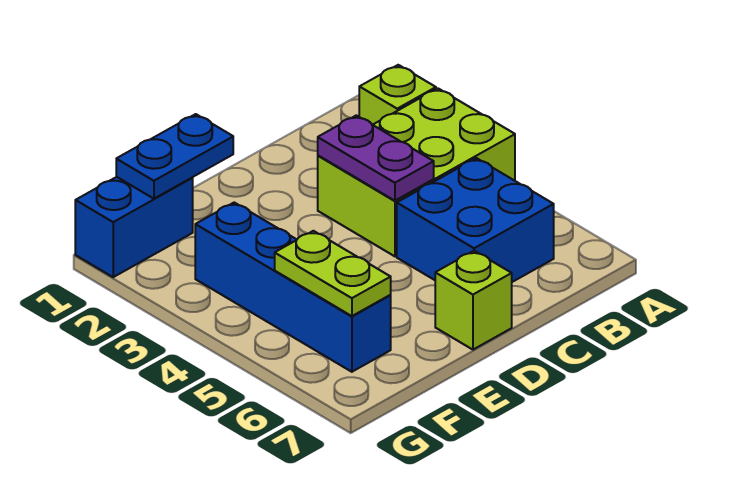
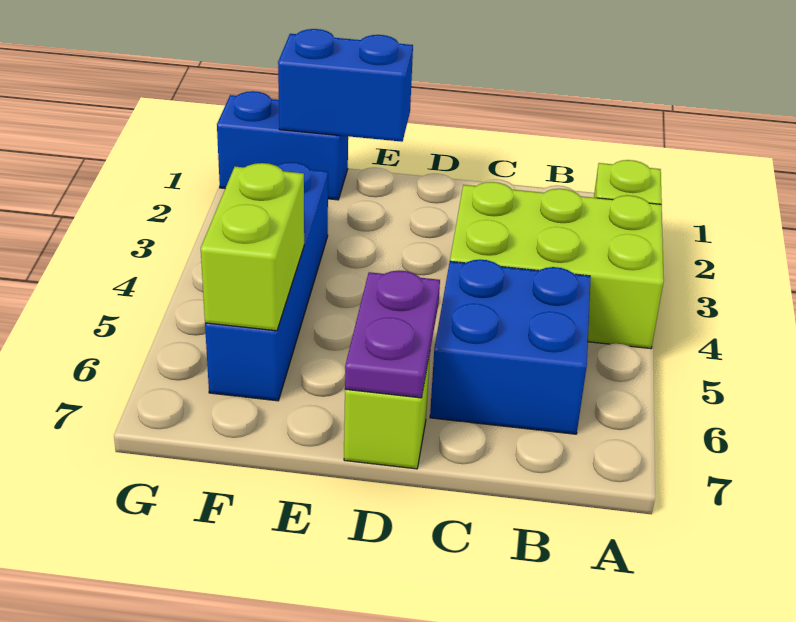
purple 1x2 plate [318,115,434,201] -> purple 1x2 plate moved to [345,271,440,398]
blue 1x2 plate [116,114,233,199] -> blue 1x2 brick [278,29,413,142]
lime 1x2 plate [275,231,391,316] -> lime 1x2 brick [201,163,304,331]

